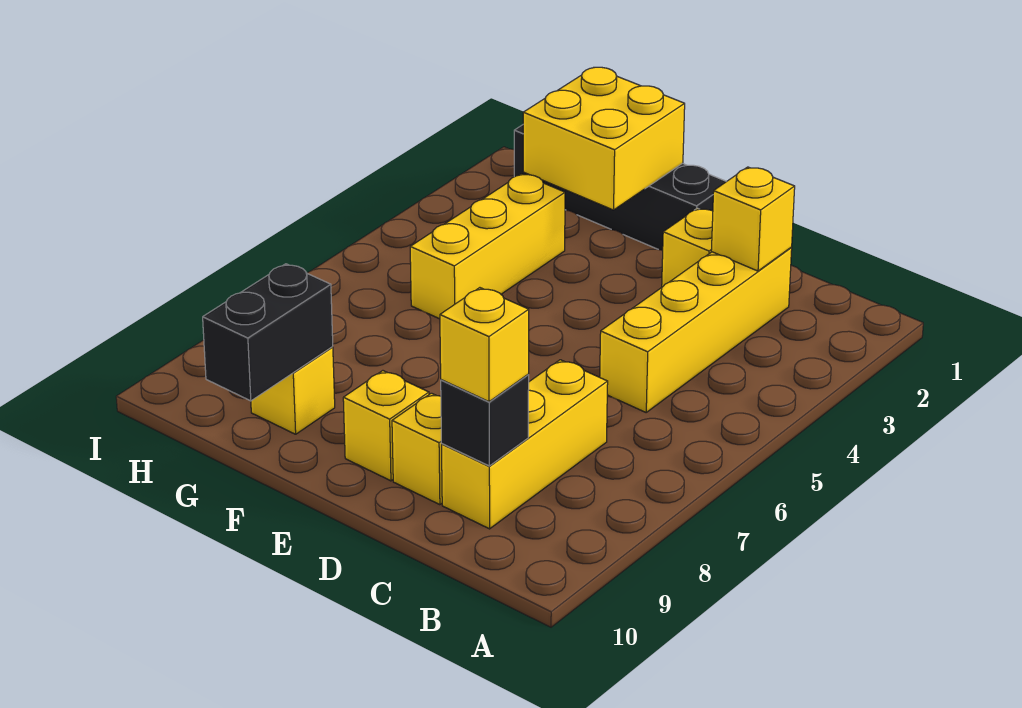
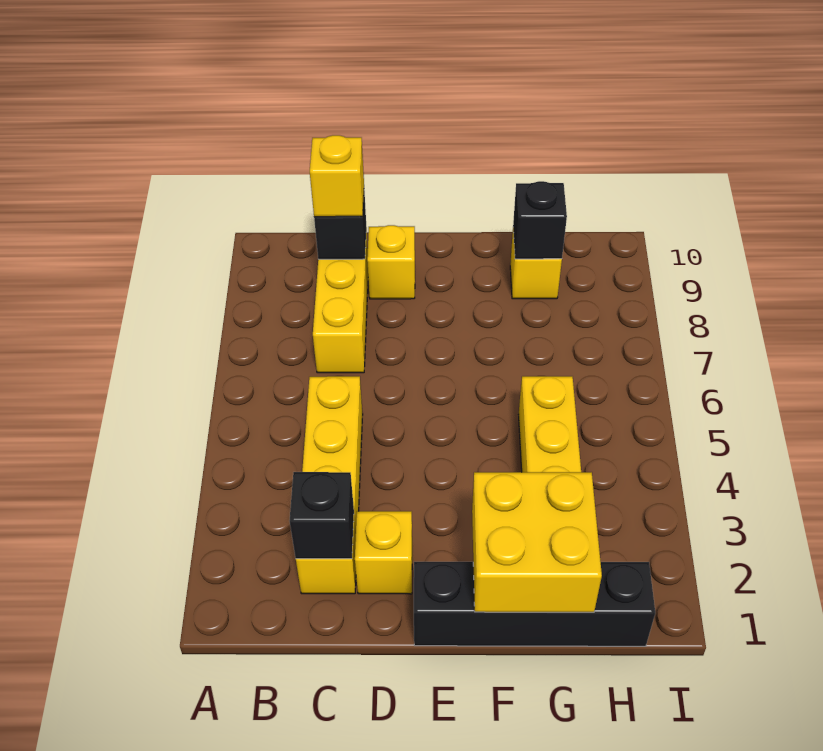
yellow 1x1 brick [711,167,795,271] -> black 1x1 brick [289,472,354,559]
yellow 1x1 brick [343,371,429,481] -> none
black 1x2 brick [203,264,333,401] -> black 1x1 brick [513,181,567,259]

